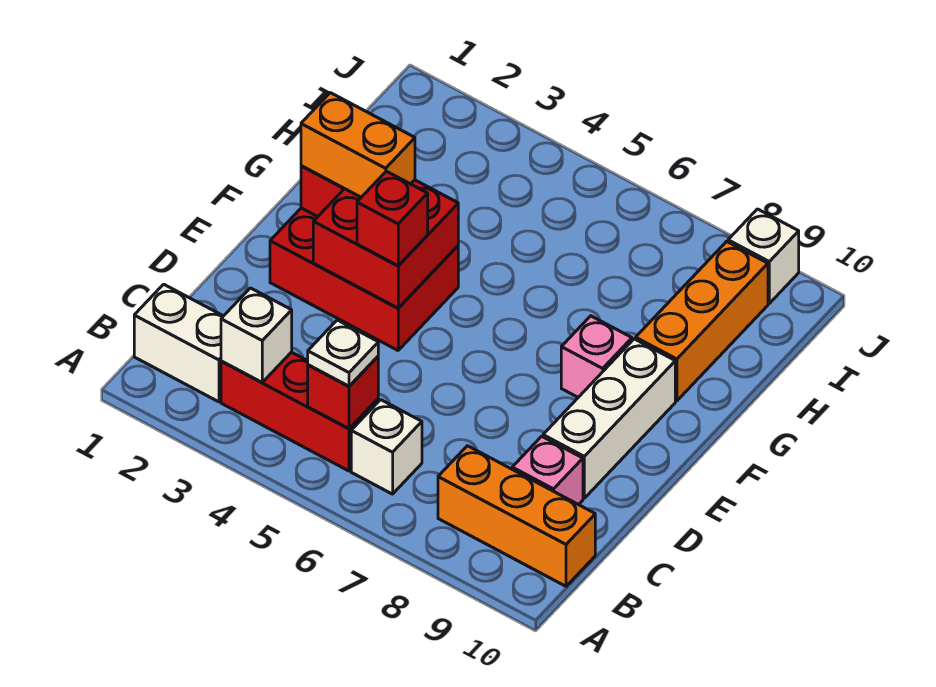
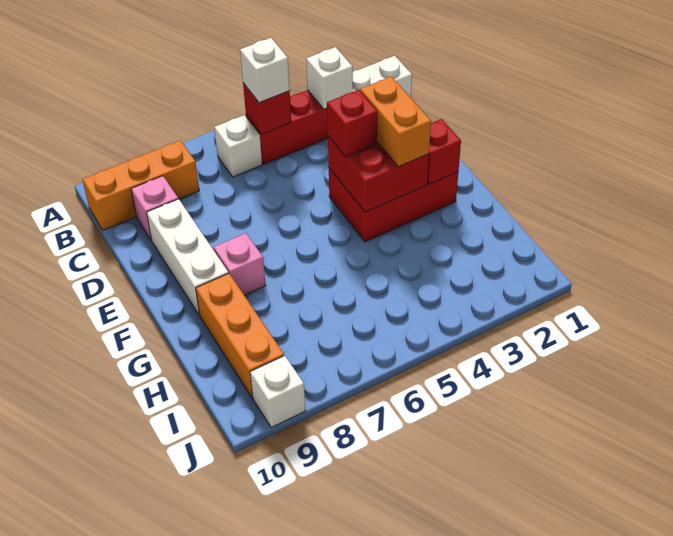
white 1x1 plate [308,320,378,386] -> white 1x1 brick [240,38,290,103]
orange 1x2 brick [301,93,415,197] -> orange 1x2 brick turned to [360,76,431,167]

